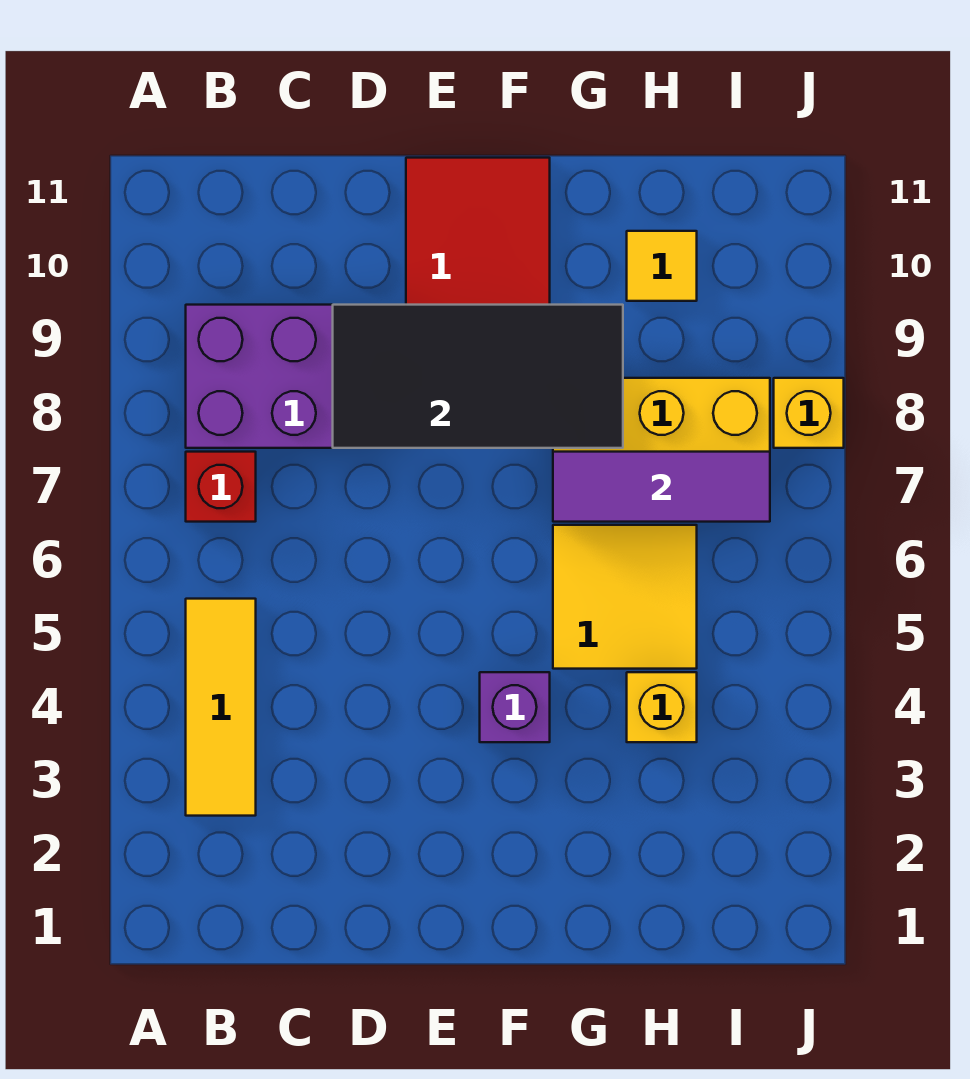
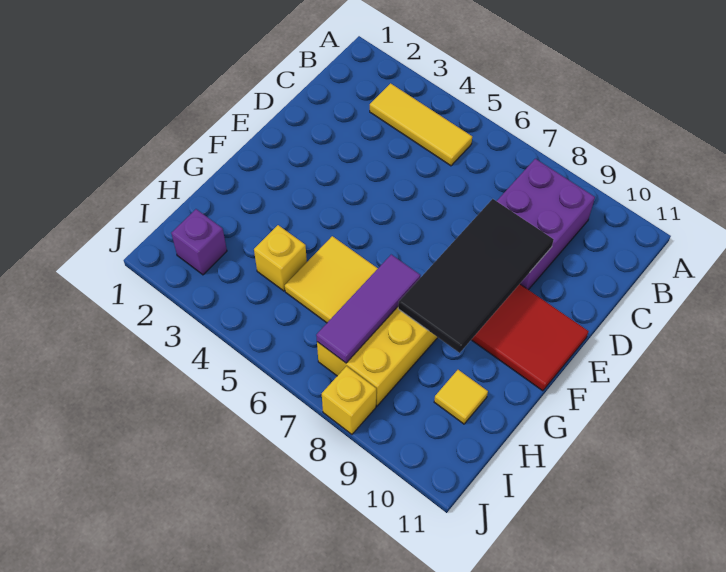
red 1x1 brick [186,452,256,522] -> none
purple 1x1 brick [480,672,550,742] -> purple 1x1 brick moved to [171,209,227,275]

